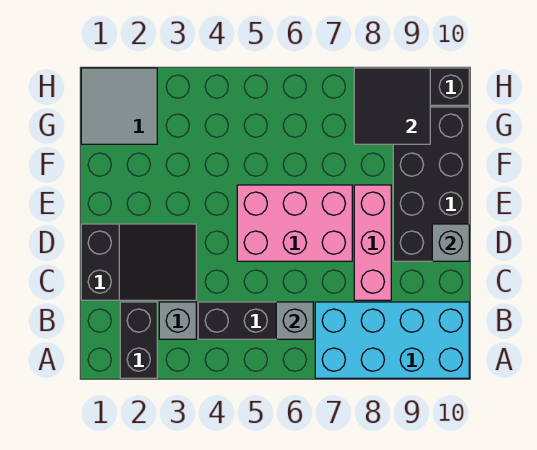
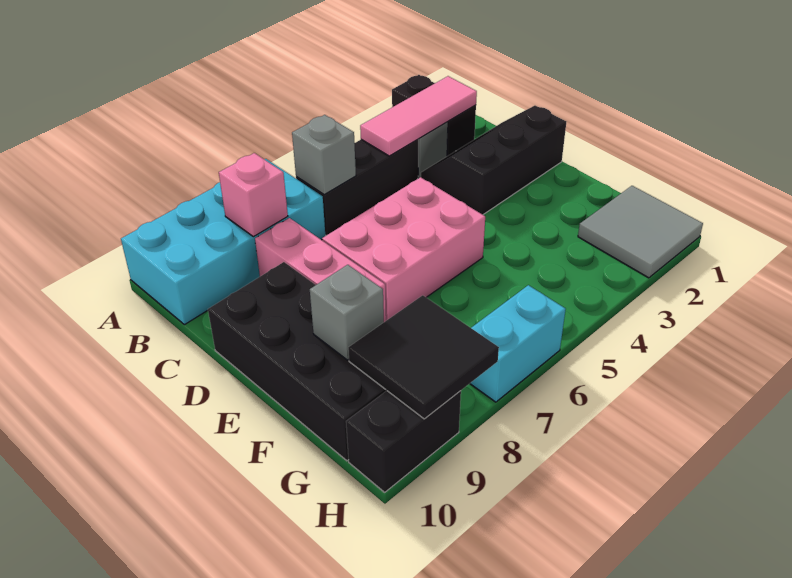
none -> pink 1x3 tile [360,76,477,156]
none -> pink 1x1 brick [219,153,288,237]
black 2x3 slope [81,224,196,300] -> black 2x3 slope turned to [421,106,566,215]
grey 1x1 brick [432,224,469,261] -> grey 1x1 brick moved to [310,265,384,360]
none -> cyan 1x2 brick [470,285,566,402]

